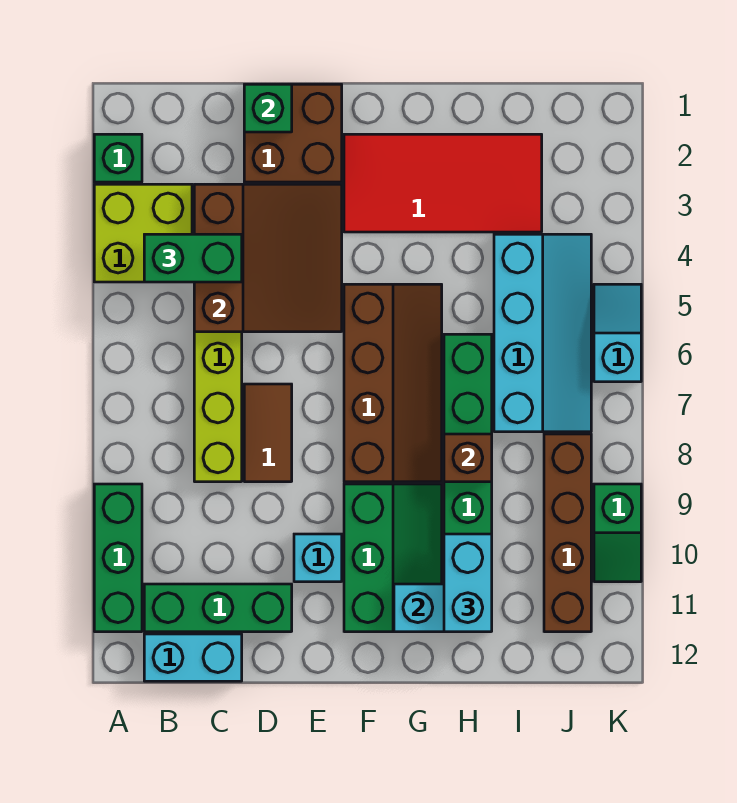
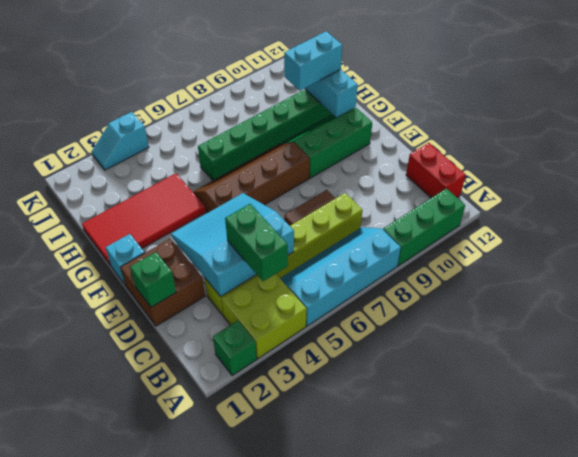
green 1x3 brick [144,584,292,632] -> none
cyan 1x2 brick [144,634,242,681] -> red 1x2 brick [406,143,466,198]
brown 3x3 slope [194,184,342,332] -> cyan 3x3 slope [171,193,294,297]
cyan 1x1 brick [294,534,342,582] -> cyan 1x1 brick moved to [106,234,145,286]
red 2x4 tile [344,134,542,232] -> red 2x4 tile turned to [82,173,206,266]
brown 1x1 brick [444,434,492,482] -> none
cyan 2x4 slope [494,234,591,432] -> cyan 2x4 slope moved to [280,227,401,326]
brown 1x4 brick [544,434,591,632] -> none
cyan 1x2 slope [594,284,641,382] -> cyan 1x2 slope moved to [92,112,149,170]
green 1x2 slope [594,484,641,582] -> none

